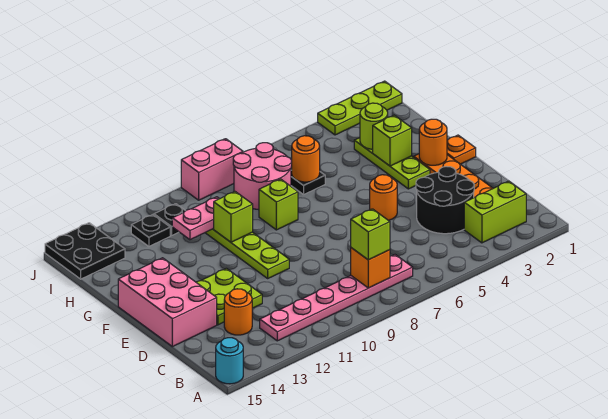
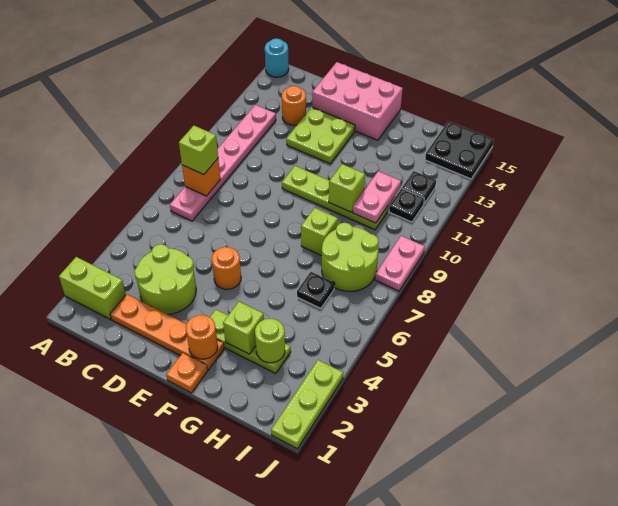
lime 1x2 brick [464,181,526,243] -> lime 1x2 brick turned to [59,257,126,319]
black 2x2 round brick [416,166,474,234] -> lime 2x2 round brick [134,244,196,314]
orange 1x1 round brick [292,136,320,182] -> none
pink 2x2 round brick [233,143,292,210] -> lime 2x2 round brick [322,223,379,291]
pink 1x2 brick [181,139,243,200] -> pink 1x2 plate [375,236,425,291]

